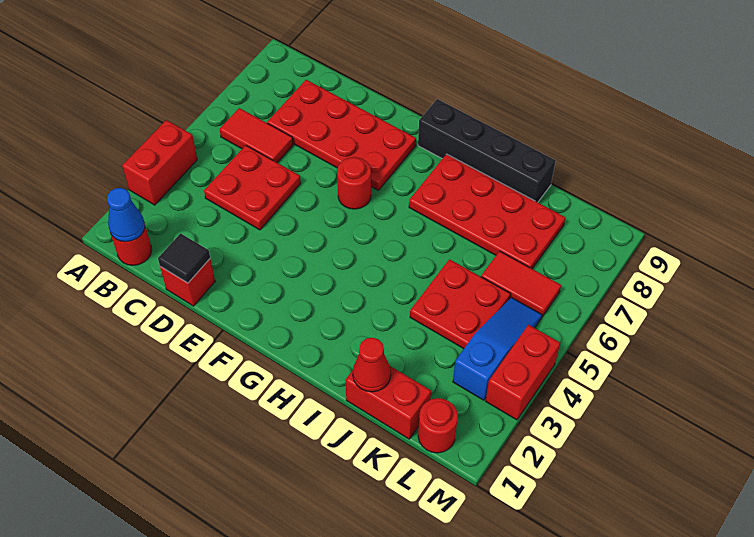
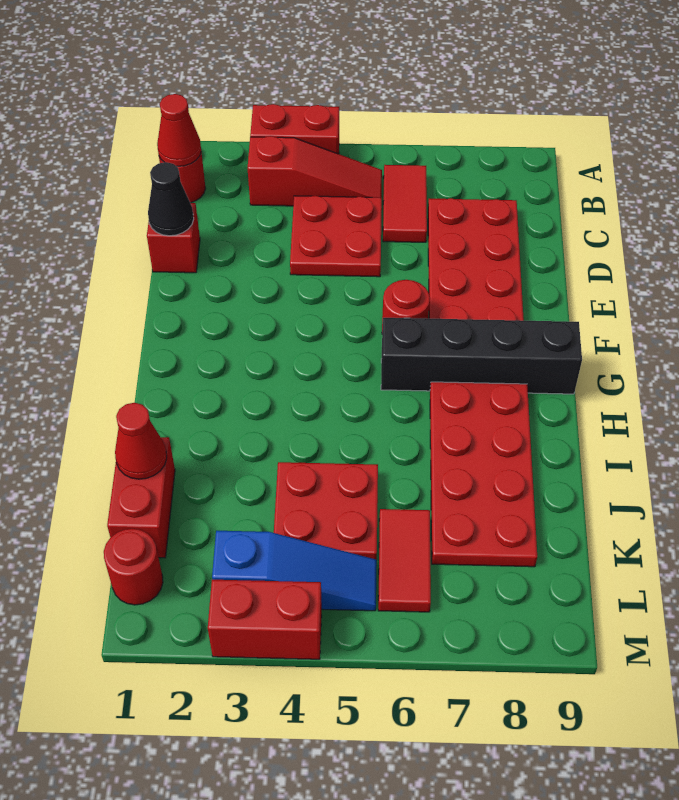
blue 1x1 cone [107,188,145,242] -> red 1x1 cone [157,94,201,166]
none -> red 1x3 slope [248,136,382,206]
black 1x1 tile [158,233,210,283] -> black 1x1 cone [148,162,194,236]
black 1x4 brick [418,99,556,202] -> black 1x4 brick turned to [381,318,582,394]

